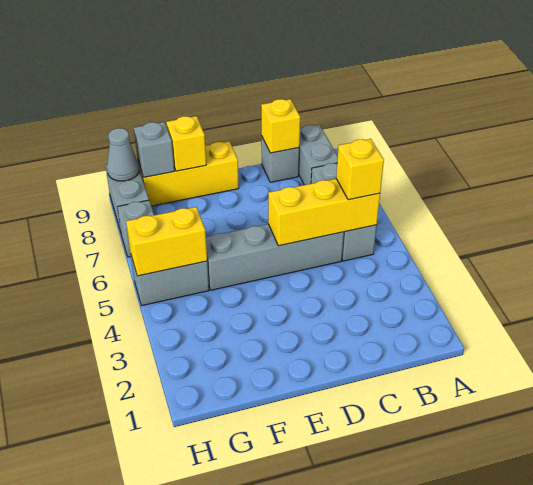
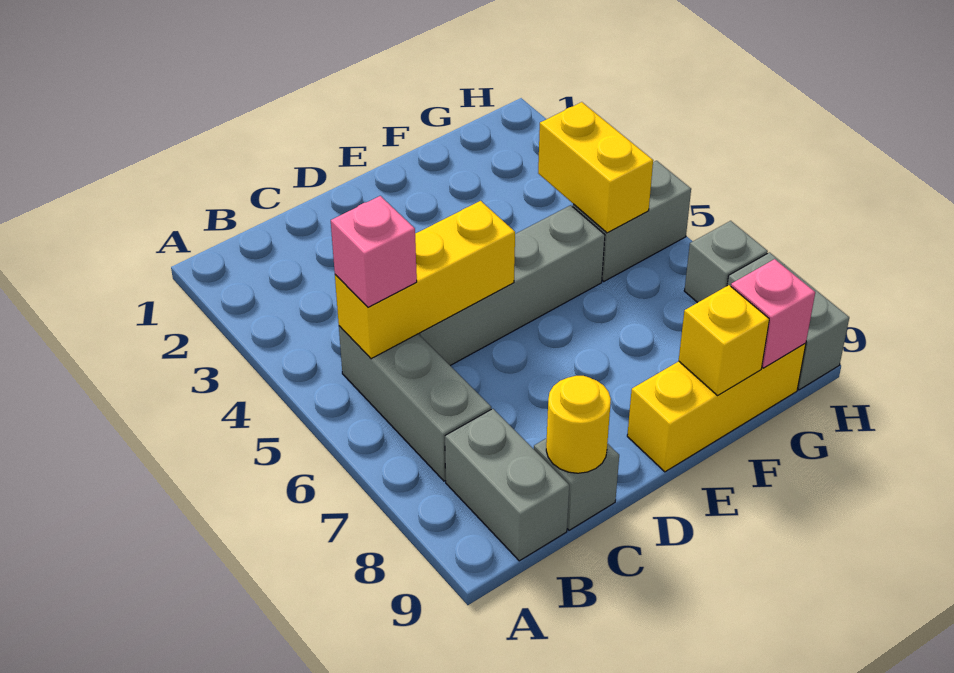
yellow 1x1 brick [336,139,384,200] -> pink 1x1 brick [331,196,417,307]
yellow 1x1 brick [261,99,300,153] -> yellow 1x1 round brick [546,376,611,473]
yellow 1x2 brick [126,207,207,276] -> yellow 1x2 brick turned to [538,102,653,233]
grey 1x1 brick [134,122,174,177] -> pink 1x1 brick [731,259,815,368]
grey 1x1 cone [107,128,139,181] -> none

